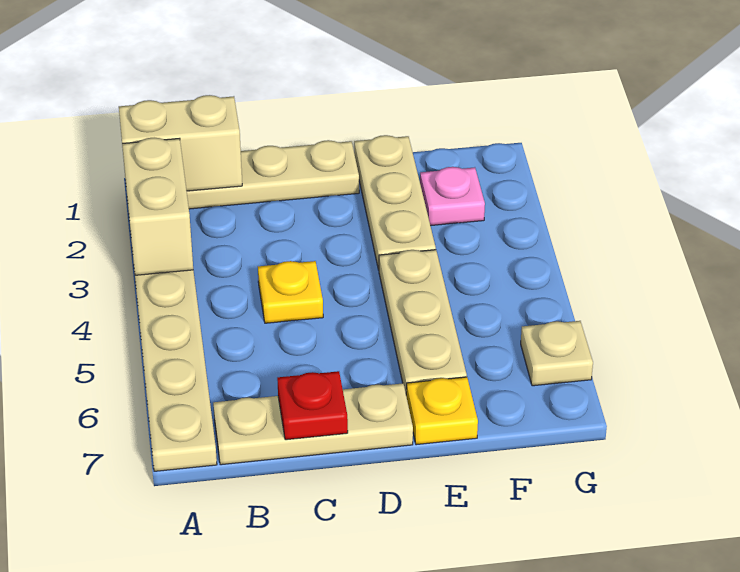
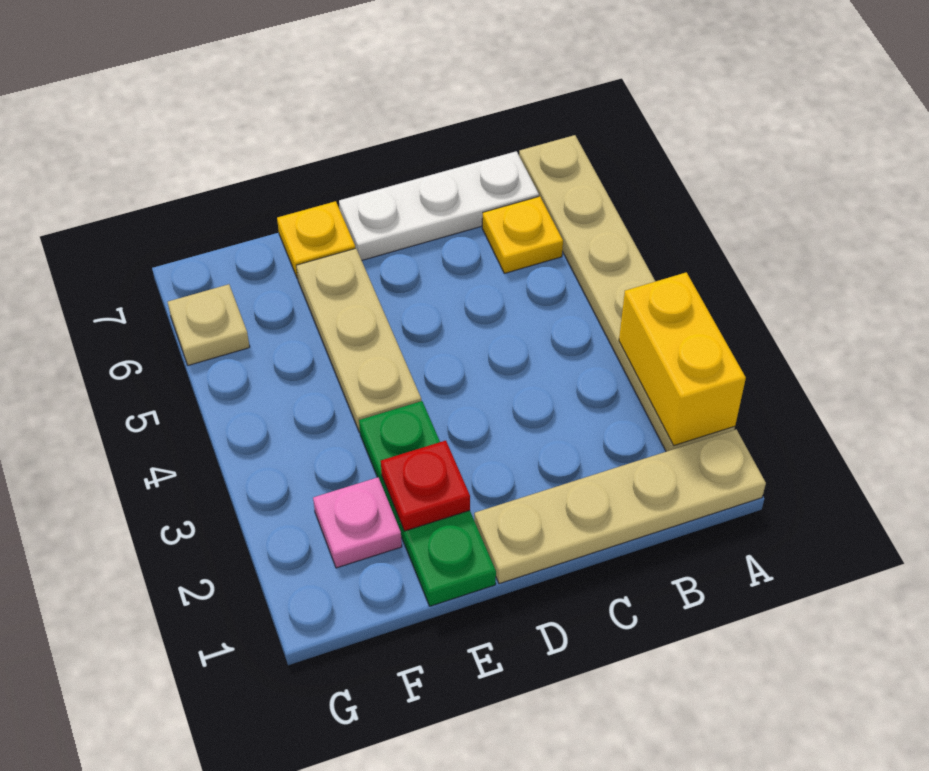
tan 1x2 brick [119,95,242,191] -> none
tan 1x2 brick [122,138,193,275] -> yellow 1x2 brick [619,272,746,445]
tan 1x3 plate [213,383,413,465] -> white 1x3 plate [339,151,539,260]
yellow 1x1 plate [258,261,323,323] -> yellow 1x1 plate moved to [482,196,563,273]
red 1x1 plate [277,371,348,440] -> red 1x1 plate moved to [381,441,470,531]
tan 1x3 plate [354,135,436,270] -> green 1x3 plate [359,401,496,606]

